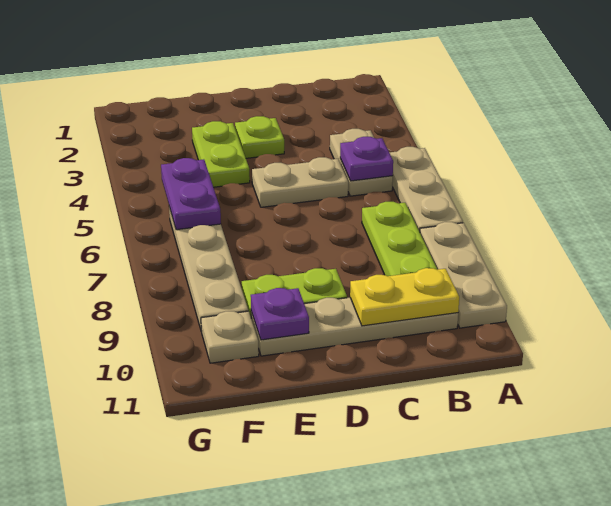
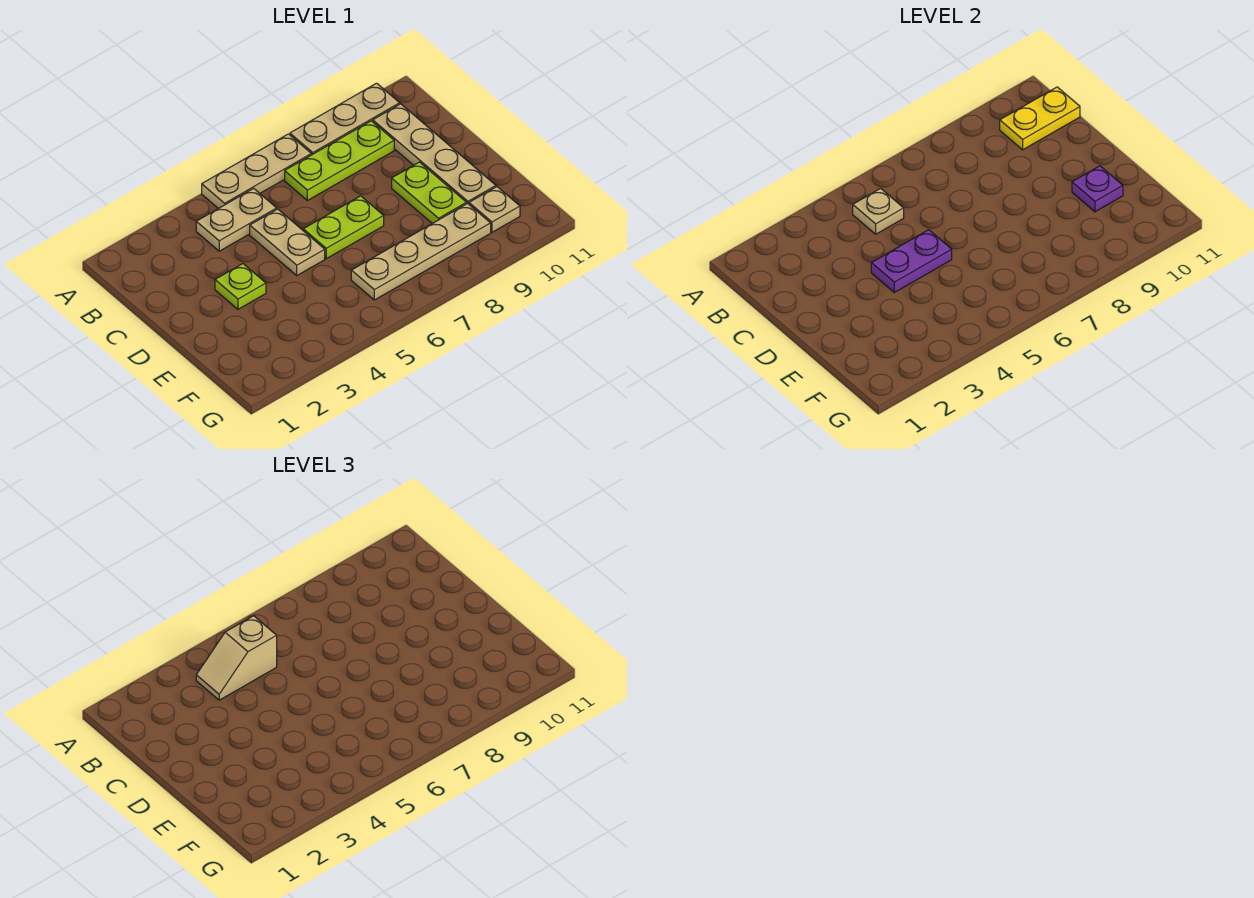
none -> tan 1x2 slope [196,616,277,700]
purple 1x1 plate [340,137,393,181] -> tan 1x1 plate [853,188,904,234]
yellow 1x2 plate [350,268,459,326] -> yellow 1x2 plate turned to [1000,87,1080,150]
lime 1x2 plate [192,121,250,187] -> lime 1x2 plate moved to [303,196,384,259]
purple 1x2 plate [161,158,221,230] -> purple 1x2 plate moved to [871,230,952,292]

